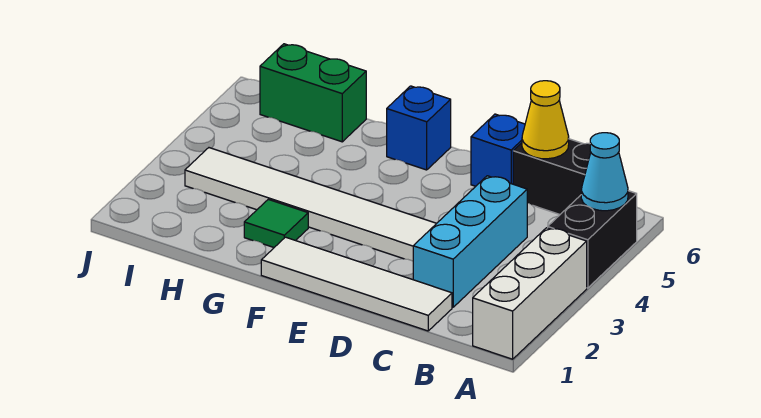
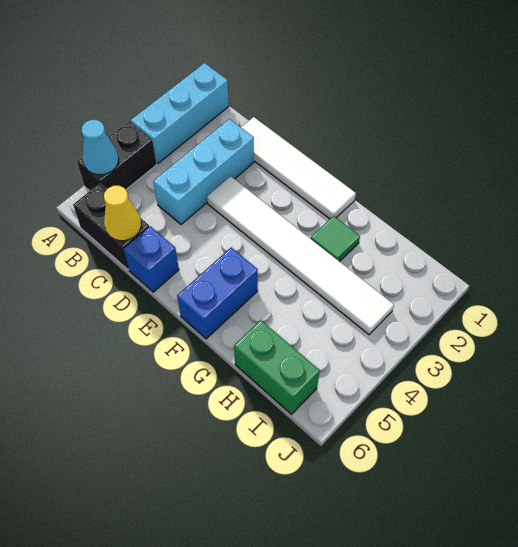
white 1x3 brick [473,228,587,359] -> cyan 1x3 brick [131,63,229,163]
blue 1x1 brick [387,86,451,170] -> blue 1x2 brick [177,247,258,339]

